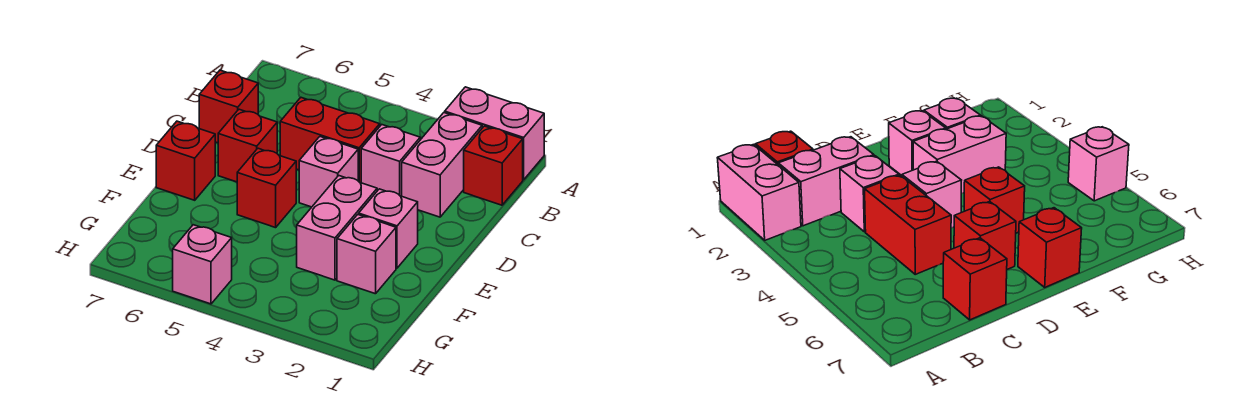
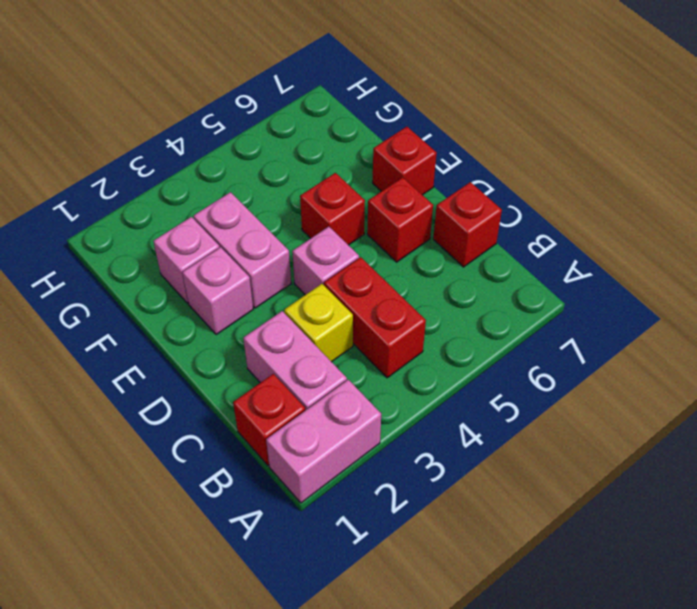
pink 1x1 brick [361,125,420,196] -> yellow 1x1 brick [284,284,353,362]
red 1x2 brick [280,98,380,183] -> red 1x2 brick turned to [324,257,426,378]
pink 1x1 brick [173,225,232,304] -> none

